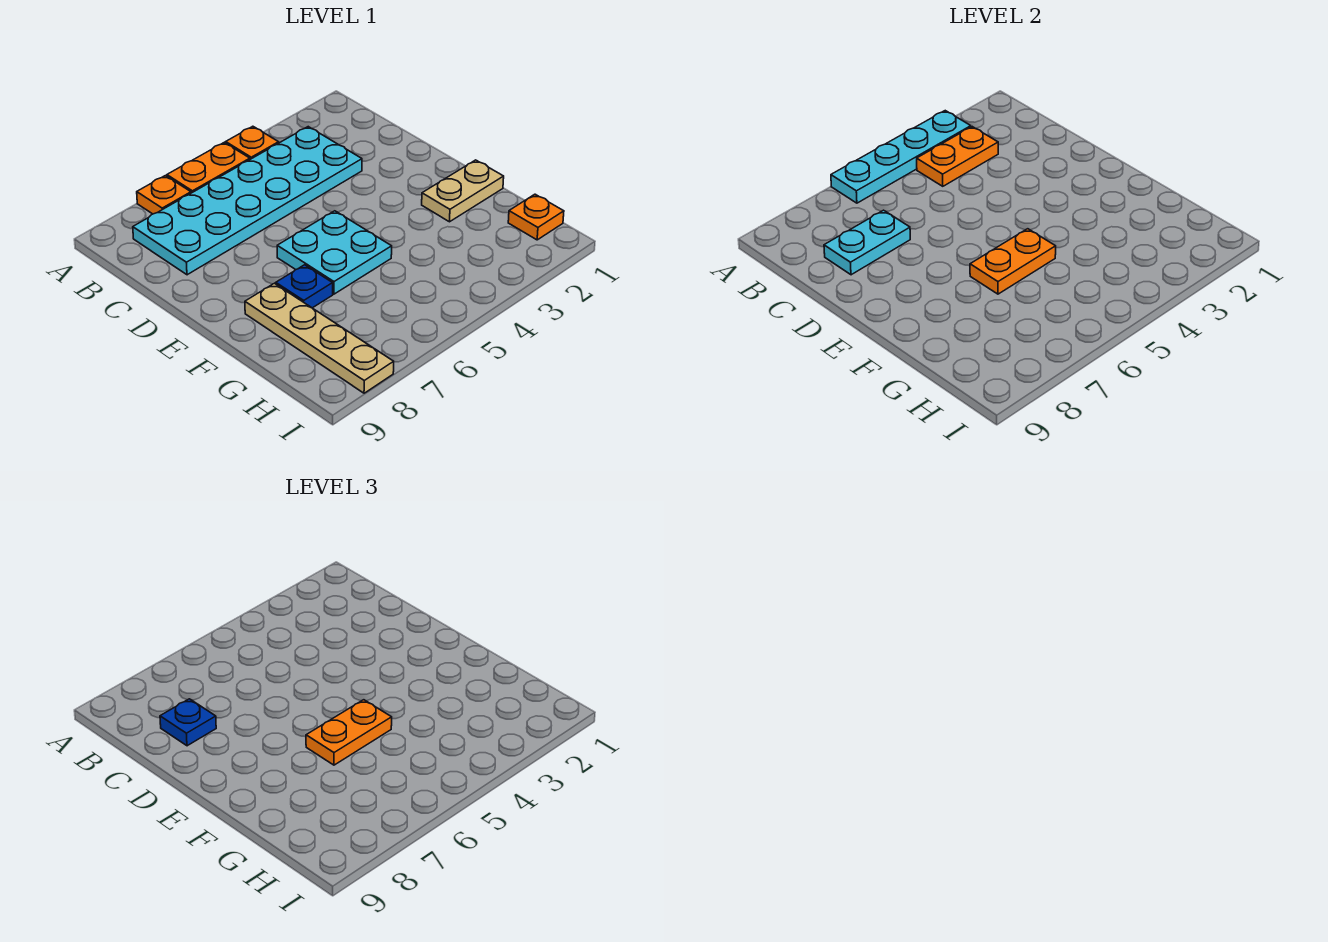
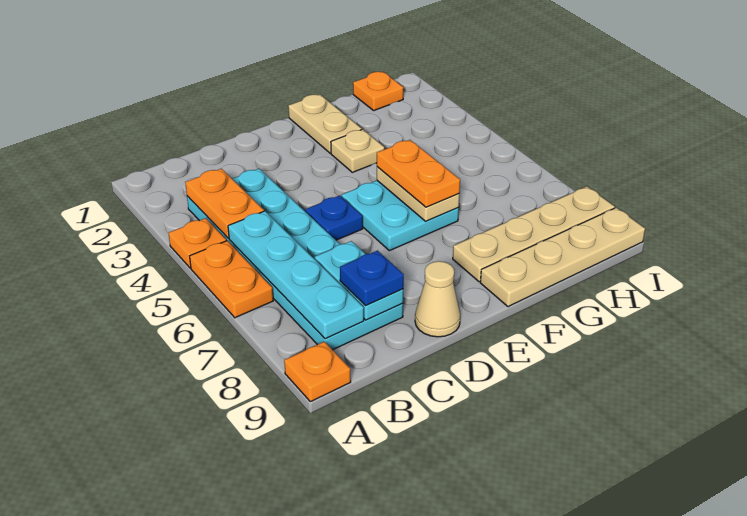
cyan 1x4 plate [831,111,971,203] -> cyan 1x4 plate moved to [228,211,364,339]
orange 1x1 plate [137,176,191,214] -> orange 1x1 plate moved to [284,342,351,402]
none -> tan 1x1 cone [415,261,460,337]
none -> tan 1x1 plate [331,129,384,172]
orange 1x2 plate [970,229,1056,294] -> tan 1x2 plate [377,167,459,221]
blue 1x1 plate [276,265,333,308] -> blue 1x1 plate moved to [305,195,363,240]
none -> tan 1x4 plate [480,208,645,307]

